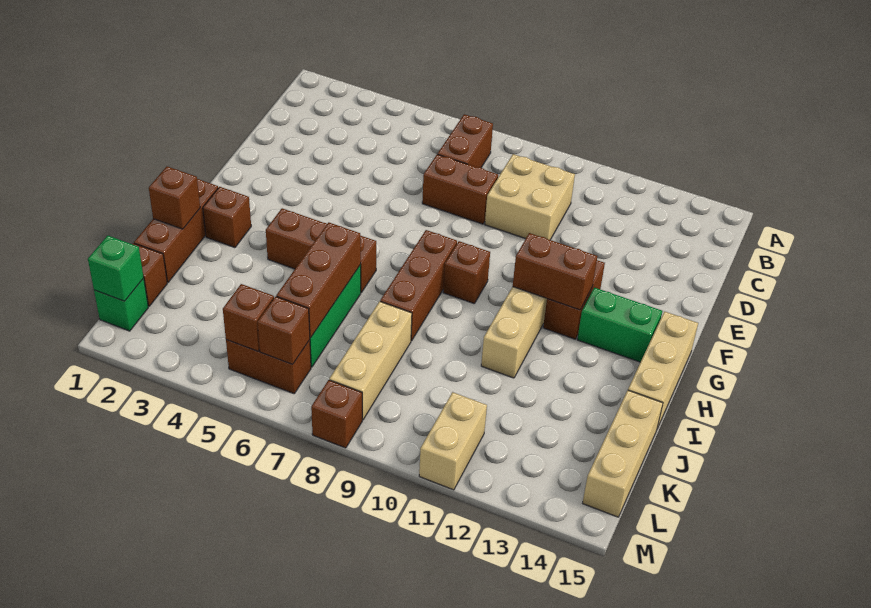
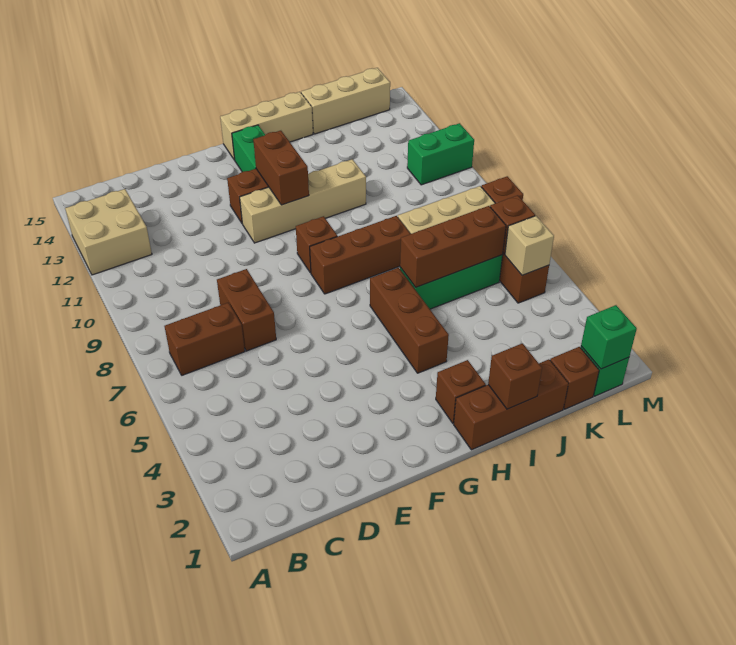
tan 2x2 brick [485,154,575,240] -> tan 2x2 brick moved to [65,189,152,275]
brown 1x1 brick [223,284,274,351] -> tan 1x1 brick [505,216,554,275]
tan 1x2 brick [419,392,487,490] -> green 1x2 brick [407,123,474,185]

